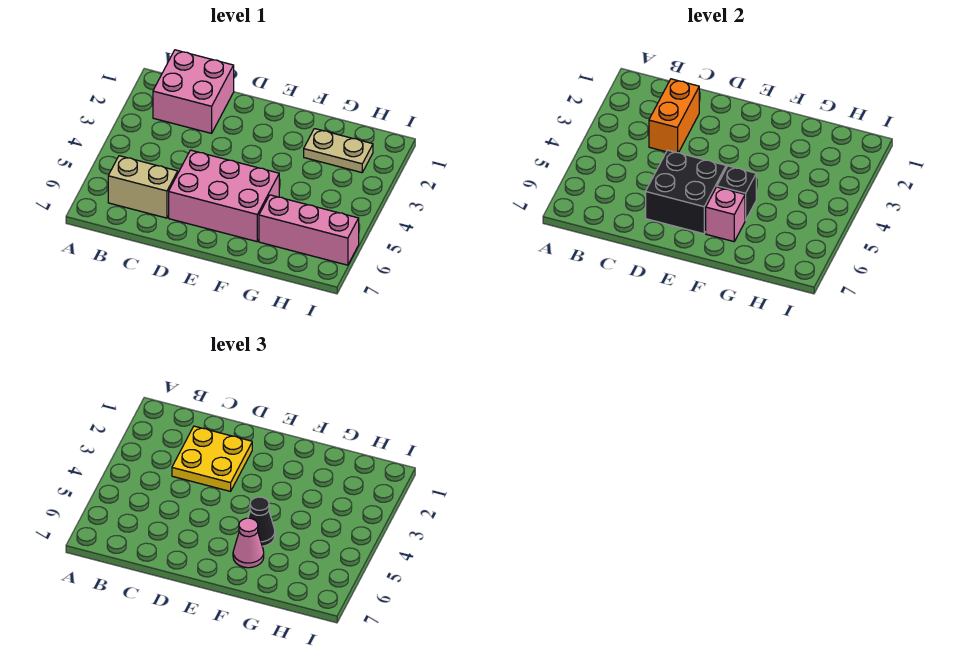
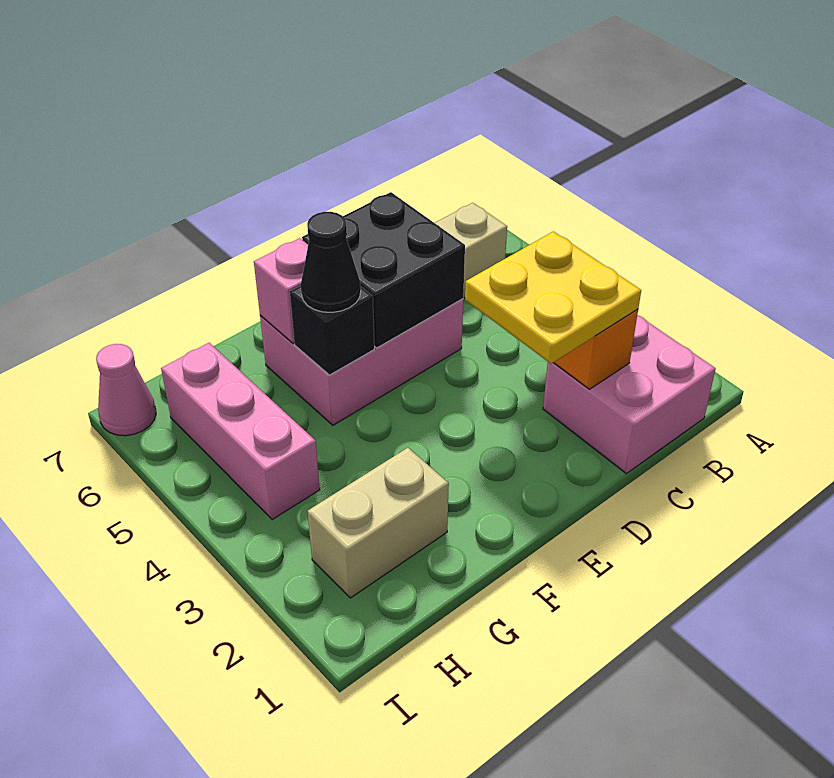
pink 1x1 cone [233,518,264,568] -> pink 1x1 cone moved to [96,344,156,436]
tan 1x2 plate [304,129,373,173] -> tan 1x2 brick [307,448,449,598]
pink 1x3 brick [259,195,359,265] -> pink 1x3 brick turned to [161,343,320,520]

